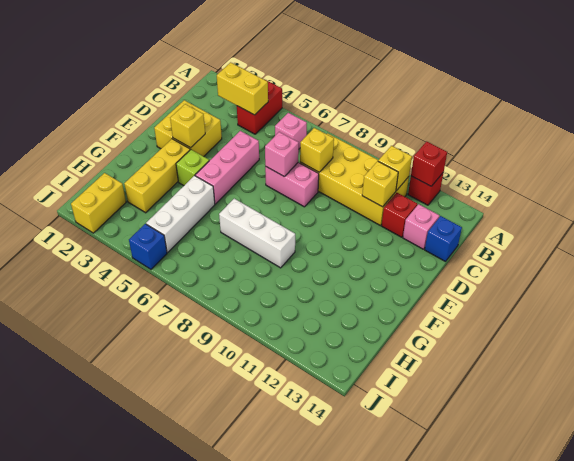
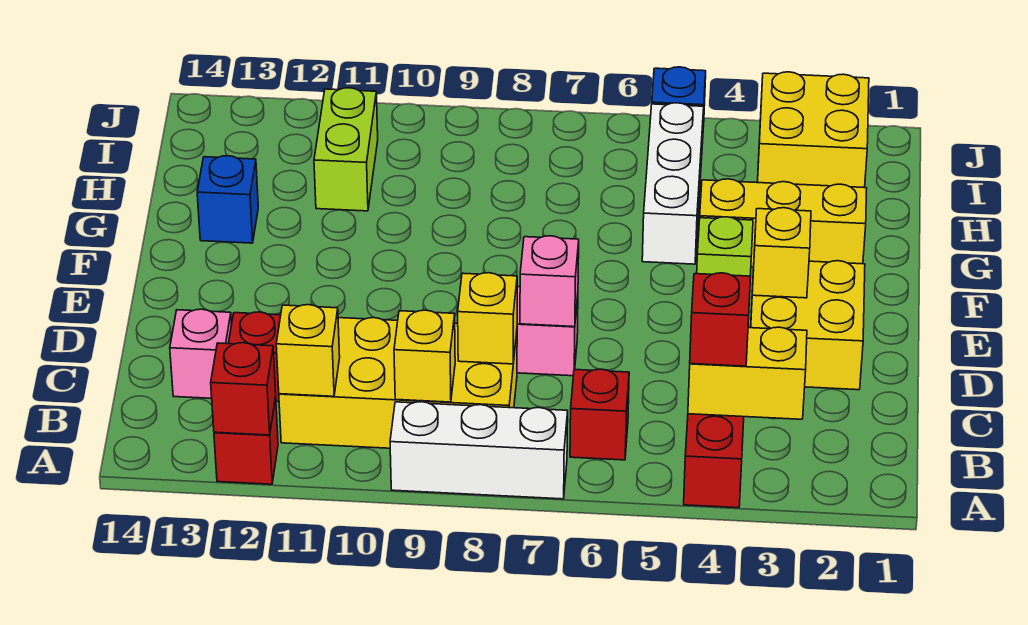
none -> red 1x1 brick [690,273,751,366]
pink 1x1 brick [275,113,307,149] -> red 1x1 brick [570,369,629,460]
yellow 1x1 brick [362,161,398,207] -> yellow 1x1 brick moved to [394,310,455,402]
blue 1x1 brick [425,216,462,262] -> blue 1x1 brick moved to [197,156,258,243]
pink 1x3 brick [195,131,259,204] -> none
yellow 1x3 brick [124,139,190,213] -> yellow 1x3 brick turned to [700,179,867,267]
white 1x3 brick [219,199,295,268] -> white 1x3 brick moved to [390,402,568,499]
none -> lime 1x2 brick [314,88,378,211]
yellow 1x2 brick [71,173,126,233] -> yellow 2x2 brick [758,72,869,188]

